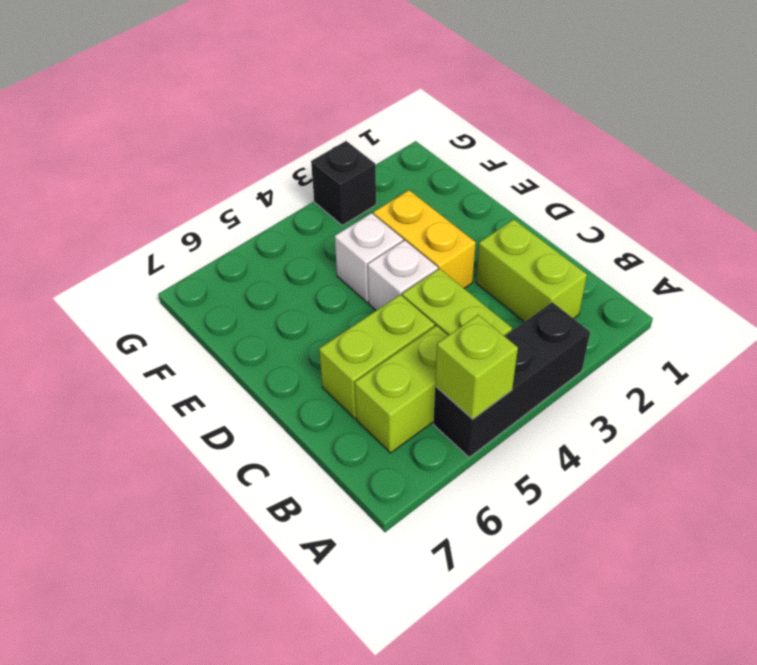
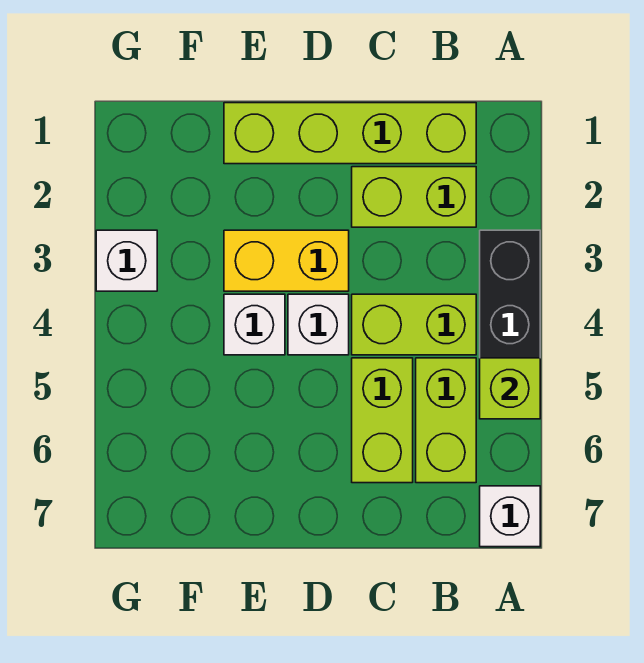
none -> white 1x1 brick [480,486,540,547]
none -> lime 1x4 brick [224,103,476,164]
black 1x1 brick [311,141,376,225] -> white 1x1 brick [96,230,157,291]

